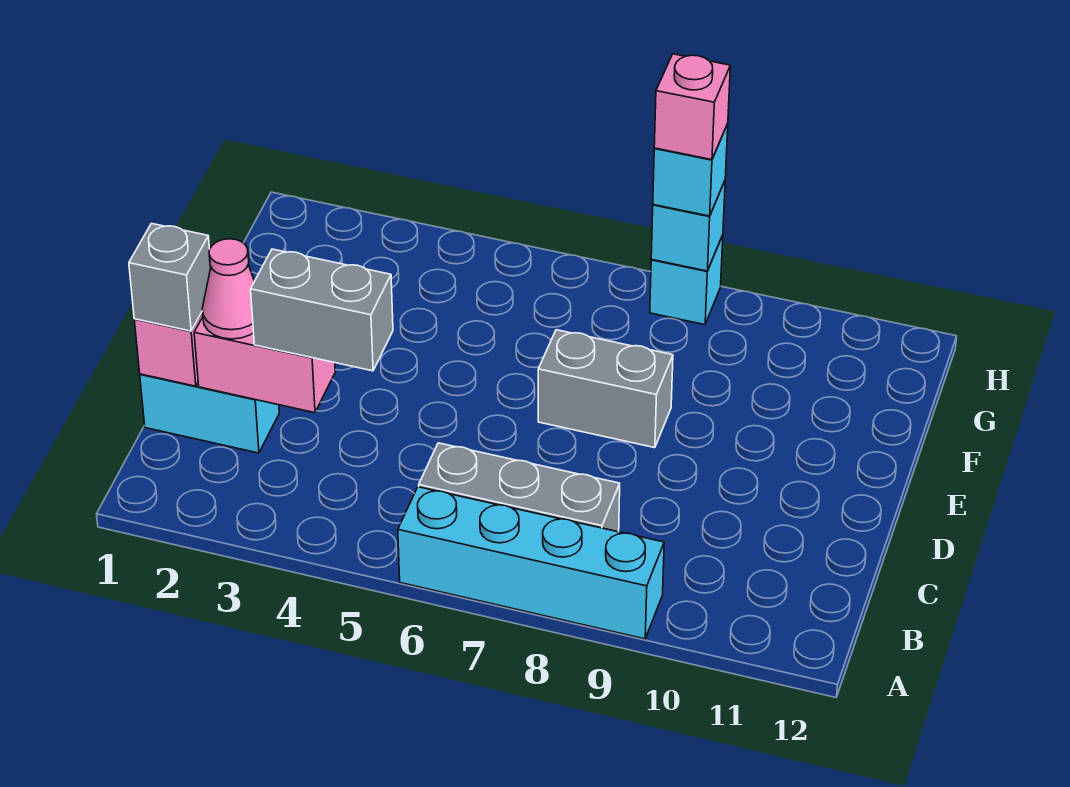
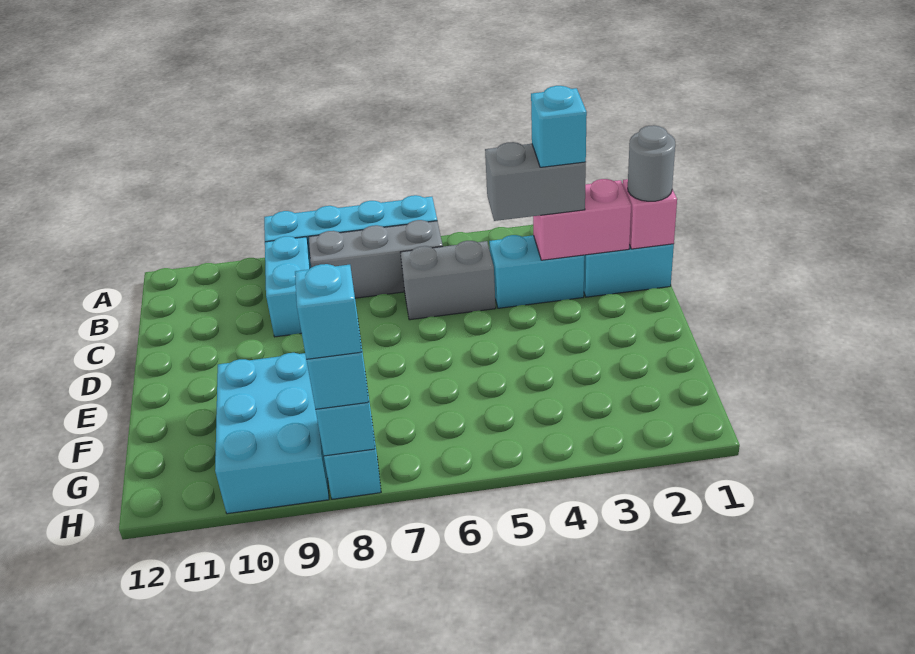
none -> cyan 1x2 brick [265,236,311,337]
grey 1x1 brick [129,224,211,331] -> grey 1x1 round brick [628,125,675,201]
pink 1x1 cone [202,239,255,339] -> none
none -> cyan 1x2 brick [489,235,584,308]
none -> cyan 1x1 brick [531,86,587,167]
grey 1x2 brick [538,330,673,448] -> grey 1x2 brick moved to [400,241,496,320]
none -> cyan 2x3 brick [215,353,329,514]
pink 1x1 brick [654,54,730,160] -> cyan 1x1 brick [295,264,361,359]

